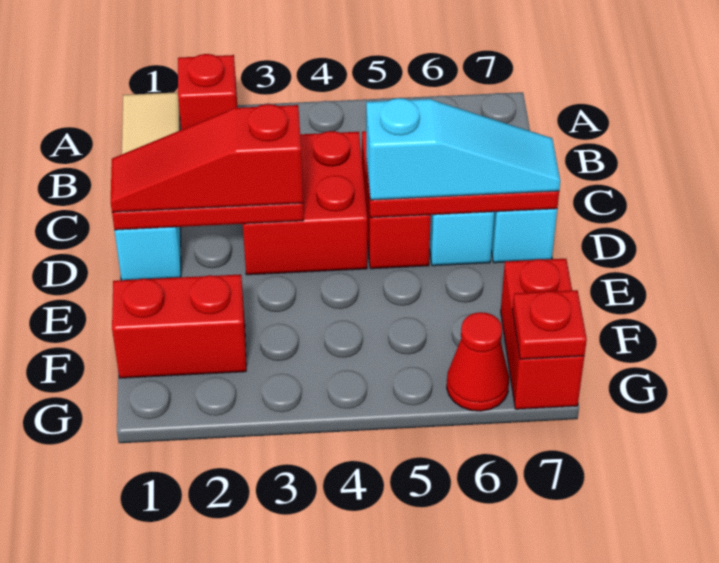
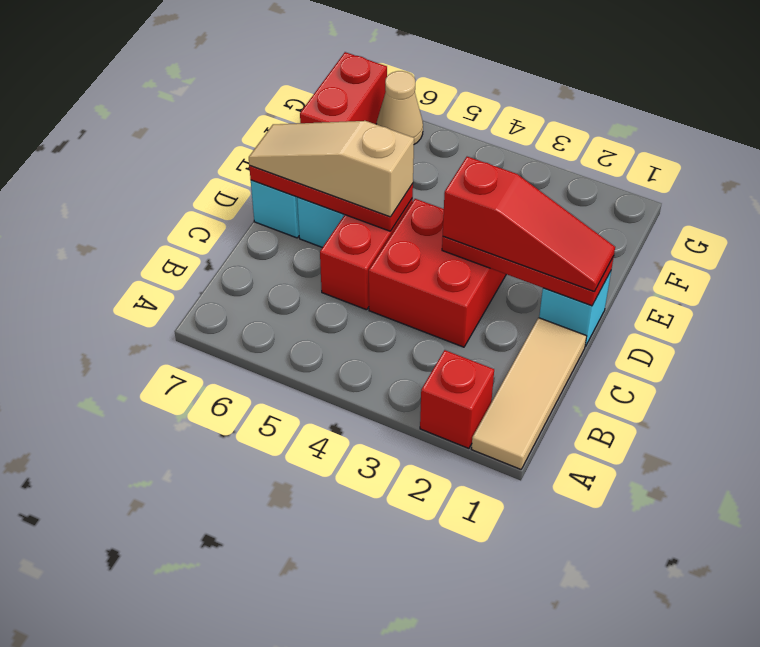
cyan 1x3 slope [366,98,560,200] -> tan 1x3 slope [249,121,414,217]
red 1x2 brick [112,274,246,378] -> none
red 1x1 cone [447,312,509,411] -> tan 1x1 cone [377,71,423,144]
red 1x1 plate [513,290,587,359] -> none

